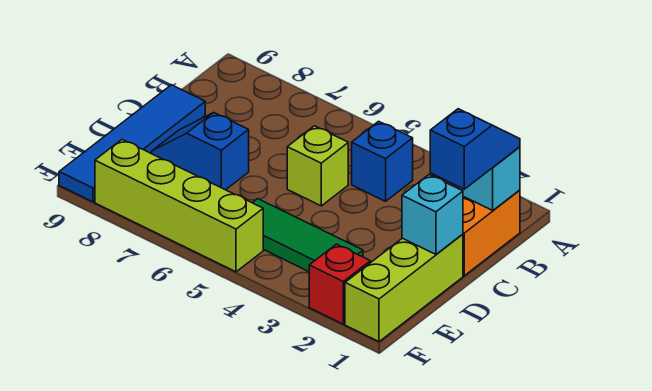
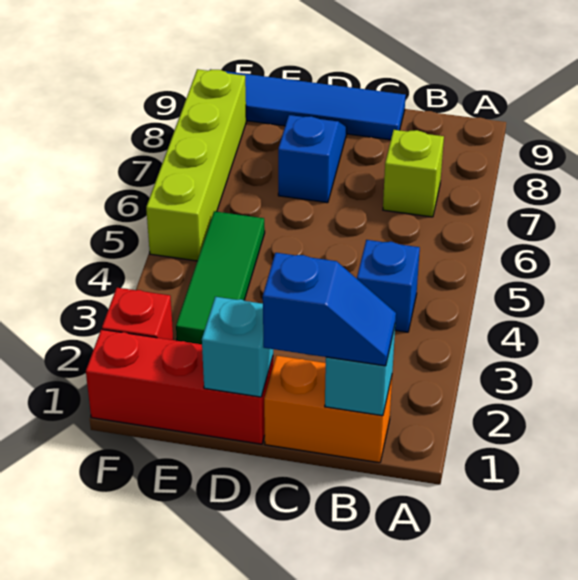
lime 1x1 brick [287,126,348,206] -> lime 1x1 brick moved to [383,130,444,217]
lime 1x3 brick [345,234,463,342] -> red 1x3 brick [86,329,273,444]

